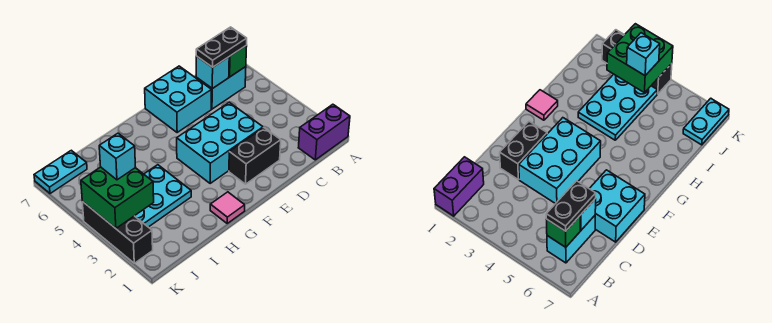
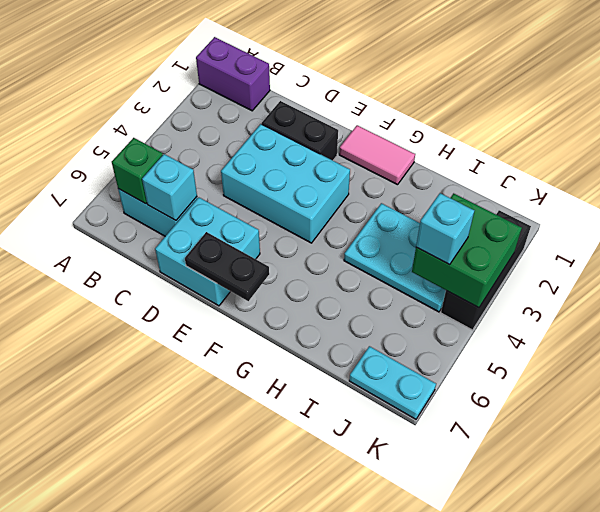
black 1x2 plate [196,27,247,67] -> black 1x2 plate moved to [185,232,269,301]
pink 1x1 tile [210,192,245,223] -> pink 1x2 tile [339,125,415,185]

